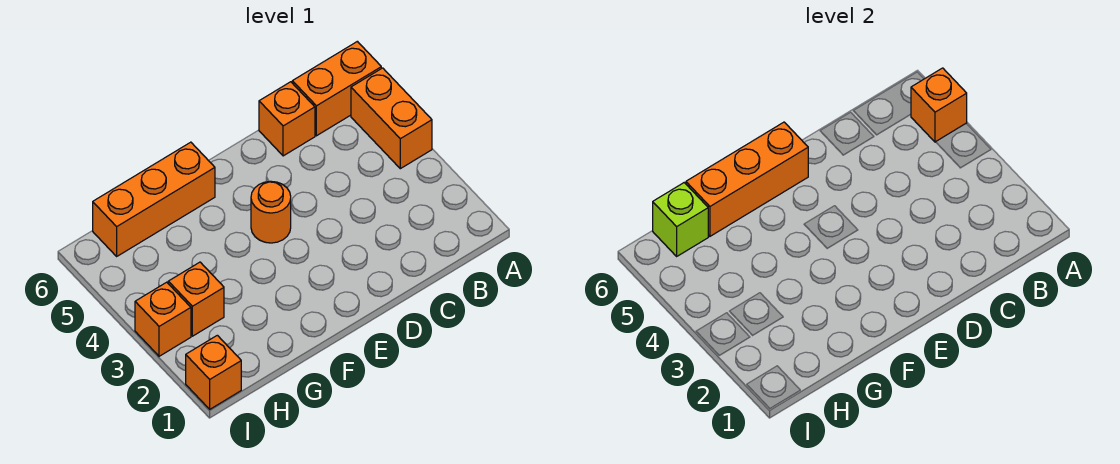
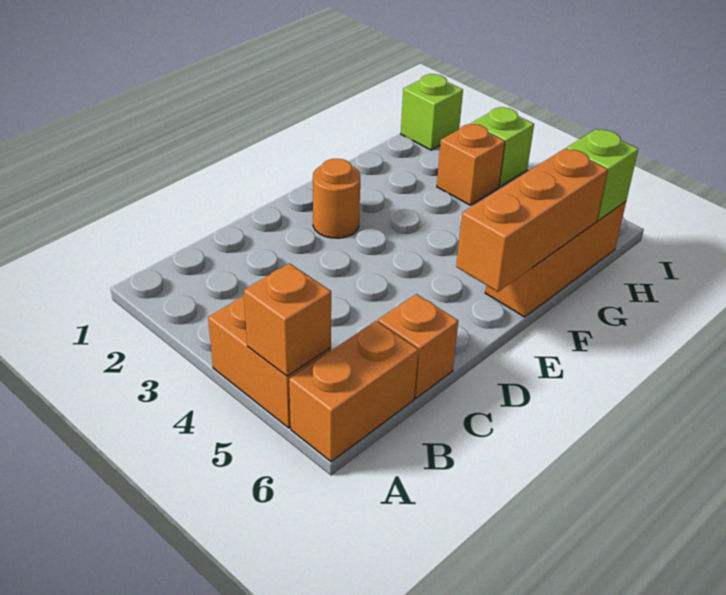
orange 1x1 round brick [251,181,291,243] -> orange 1x1 round brick moved to [313,159,360,238]
orange 1x1 brick [186,335,241,409] -> lime 1x1 brick [401,74,463,150]
orange 1x1 brick [135,282,191,356] -> lime 1x1 brick [472,107,534,187]

